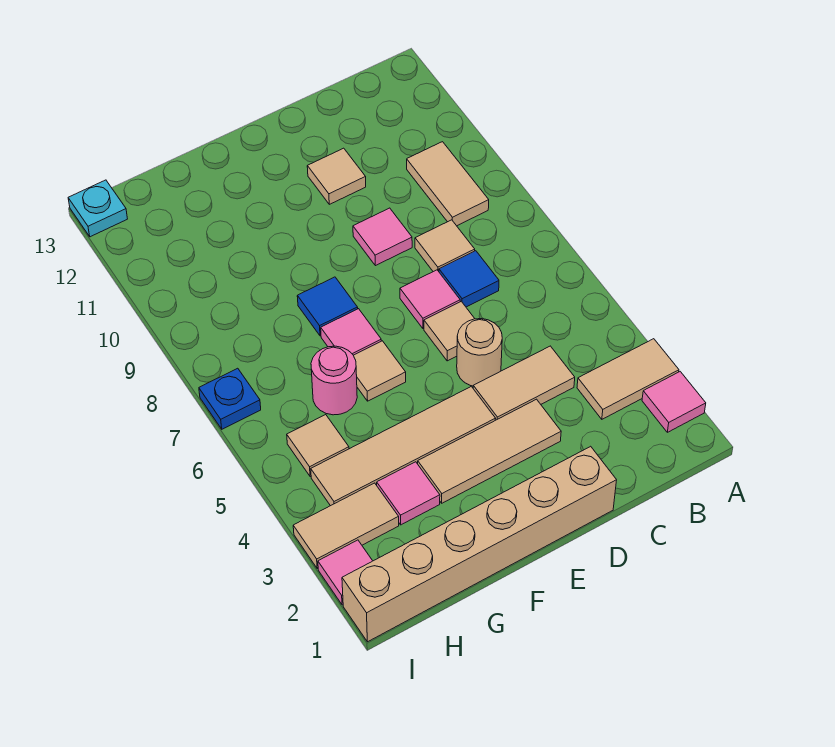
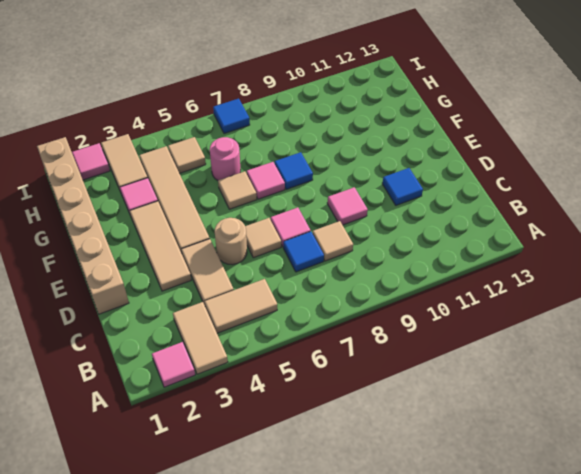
tan 1x2 tile [407,142,489,226] -> tan 1x2 tile moved to [205,279,277,333]
tan 1x1 tile [307,148,366,204] -> blue 1x1 tile [382,168,423,205]
blue 1x1 plate [199,368,261,429] -> blue 1x1 tile [213,99,250,134]
cyan 1x1 plate [68,180,127,237] -> none

